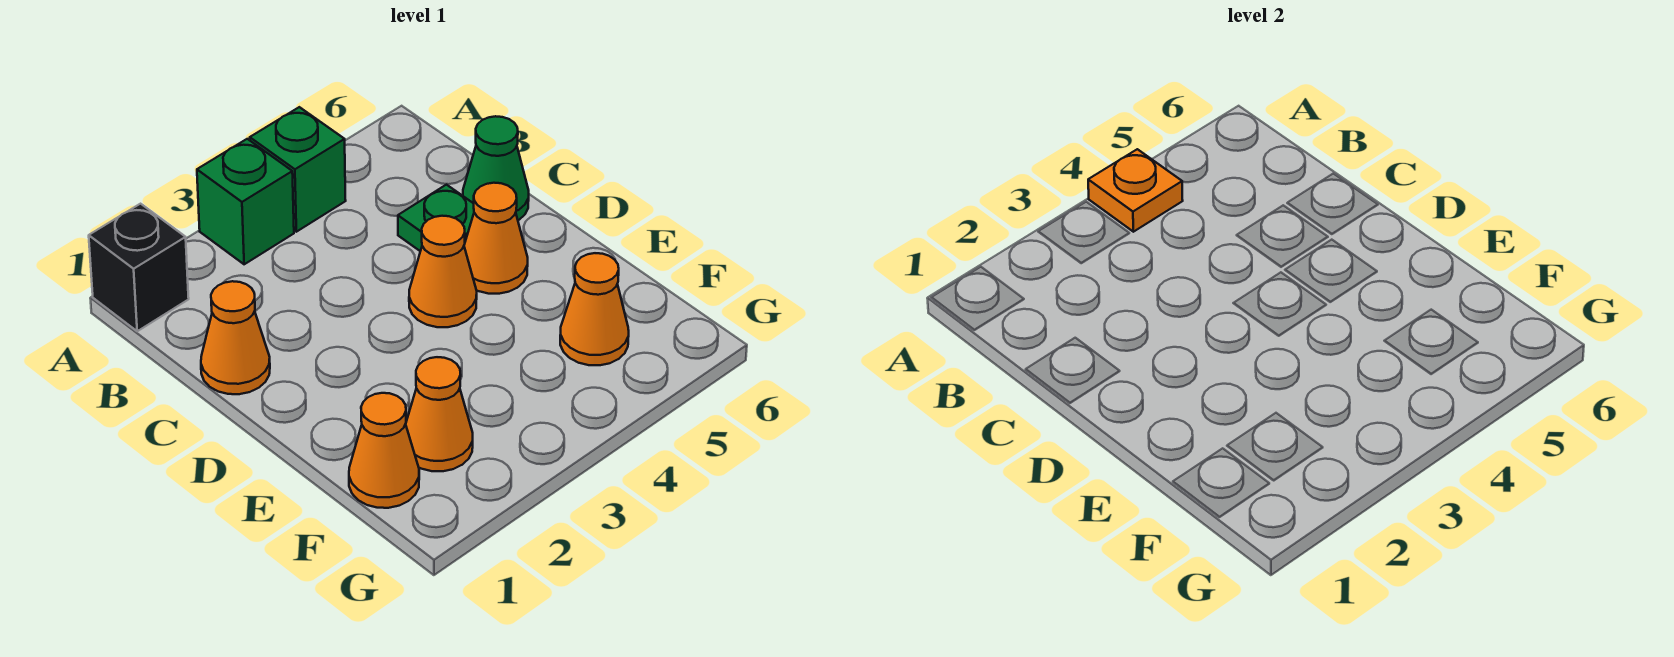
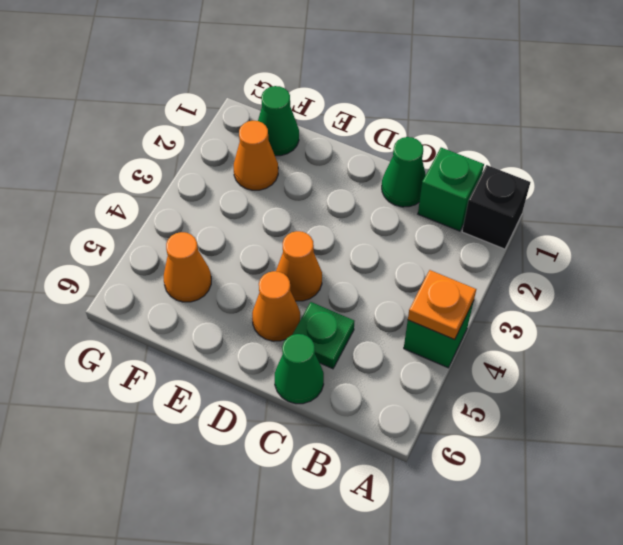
green 1x1 brick [197,139,294,264] -> green 1x1 brick moved to [418,148,484,231]
orange 1x1 cone [201,281,270,394] -> green 1x1 cone [382,137,426,207]
orange 1x1 cone [349,393,419,508] -> green 1x1 cone [258,86,299,156]

